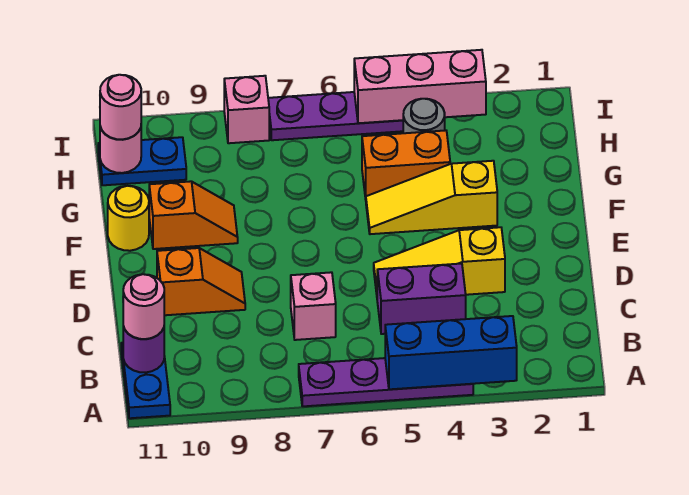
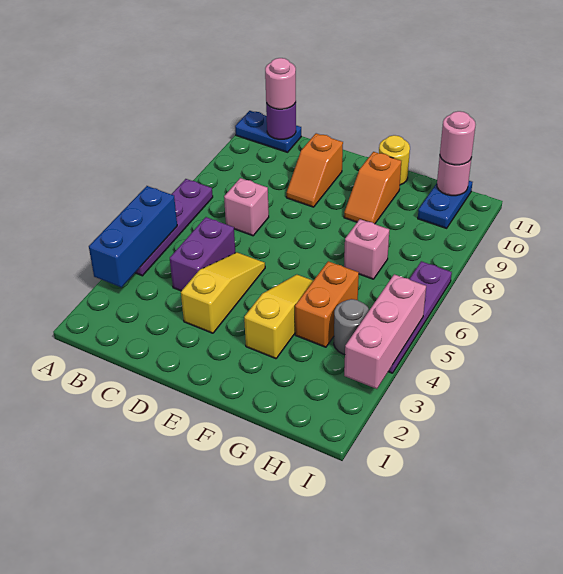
pink 1x1 brick [224,76,269,143] -> pink 1x1 brick moved to [344,219,389,279]

